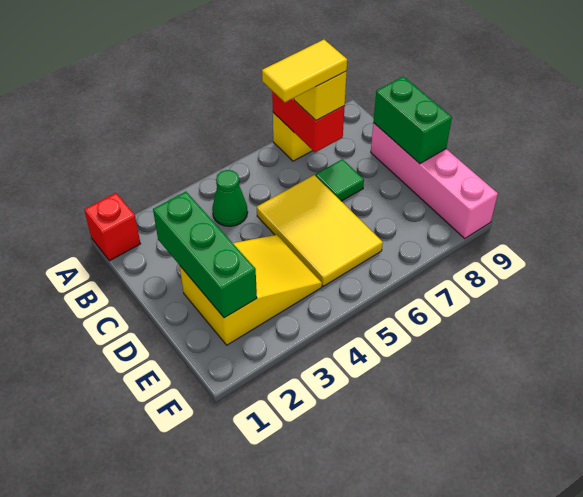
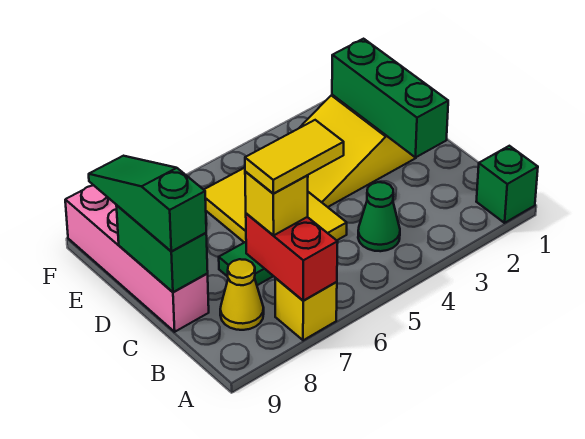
red 1x1 brick [84,193,141,261] -> green 1x1 brick [476,146,538,223]
none -> yellow 1x1 cone [220,259,264,330]
none -> green 1x3 slope [89,156,206,252]

